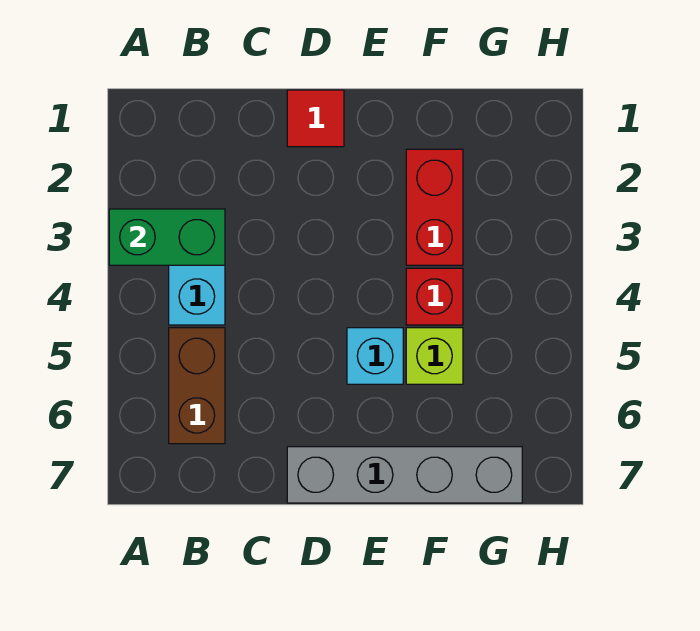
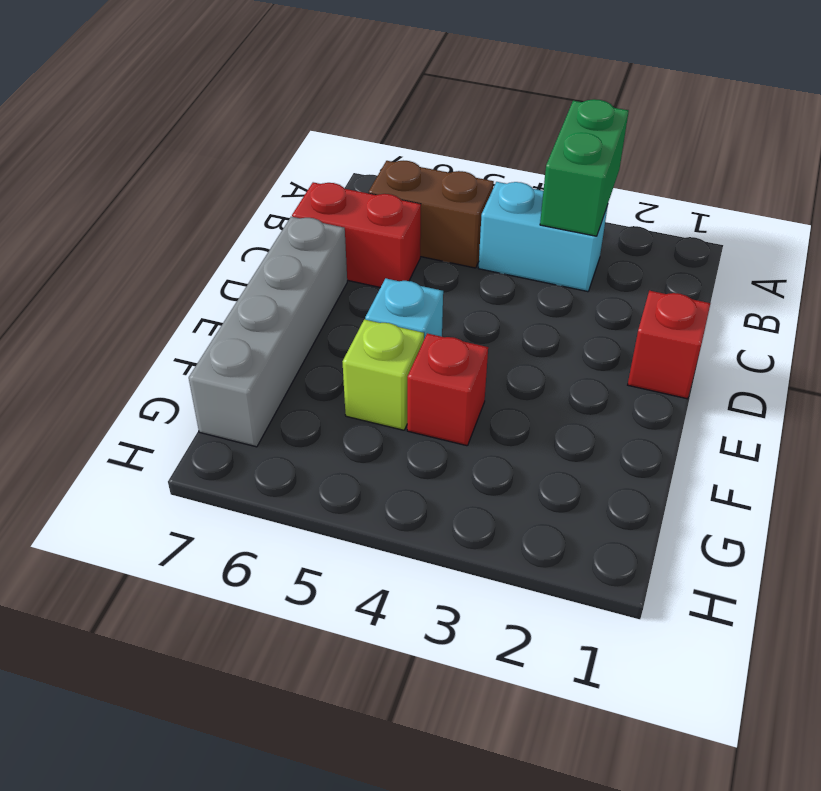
red 1x1 tile [287,90,344,147] -> red 1x1 brick [628,291,711,399]
red 1x2 brick [406,149,463,265] -> red 1x2 brick moved to [292,182,421,287]

